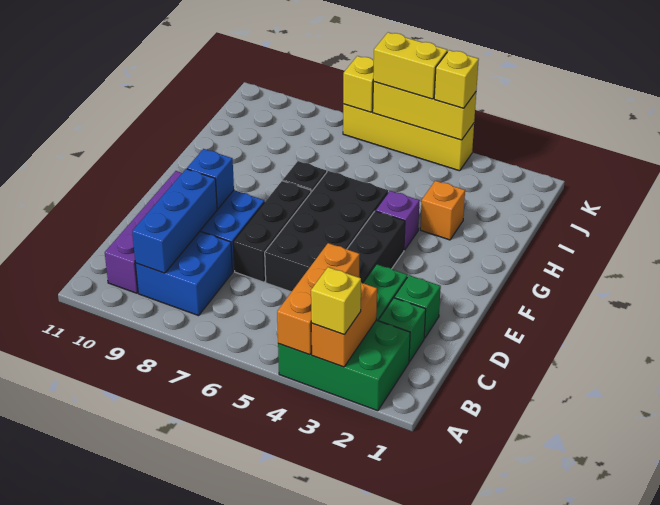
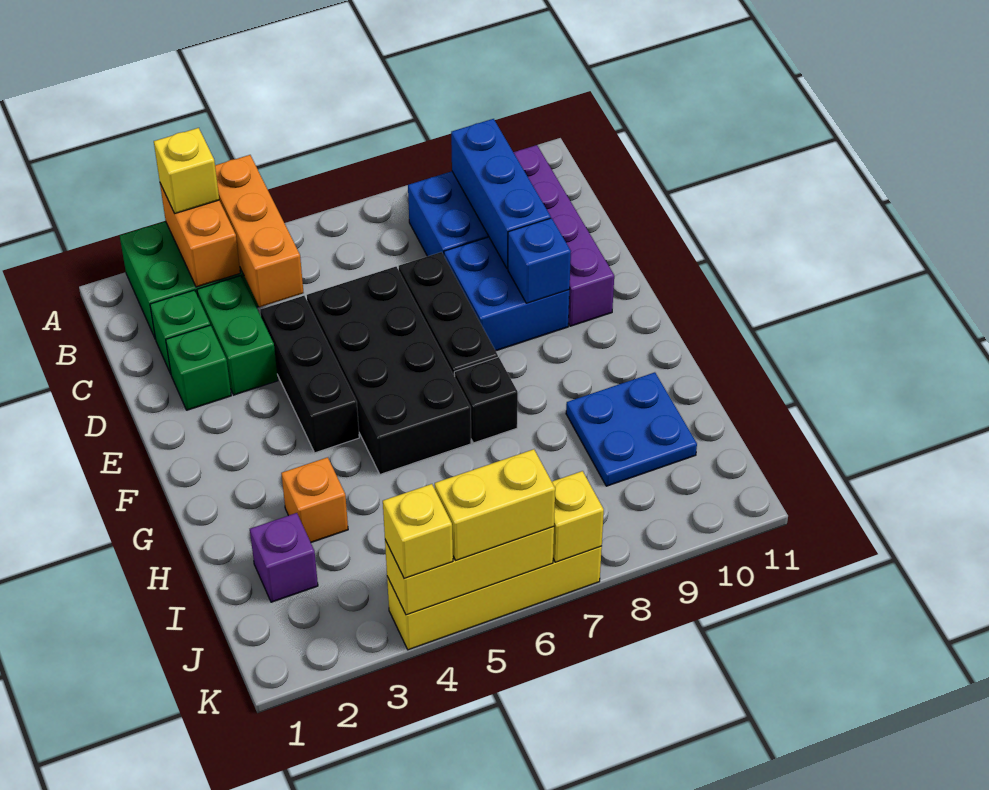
purple 1x1 brick [376,191,420,250] -> purple 1x1 brick moved to [250,513,318,602]
none -> blue 2x2 plate [566,372,697,486]

